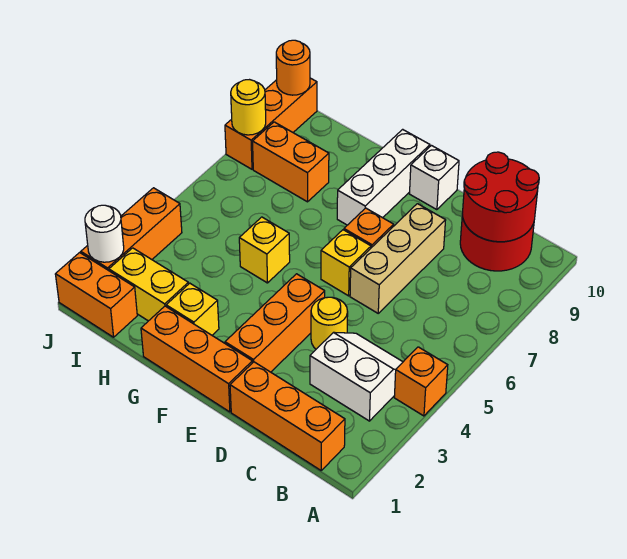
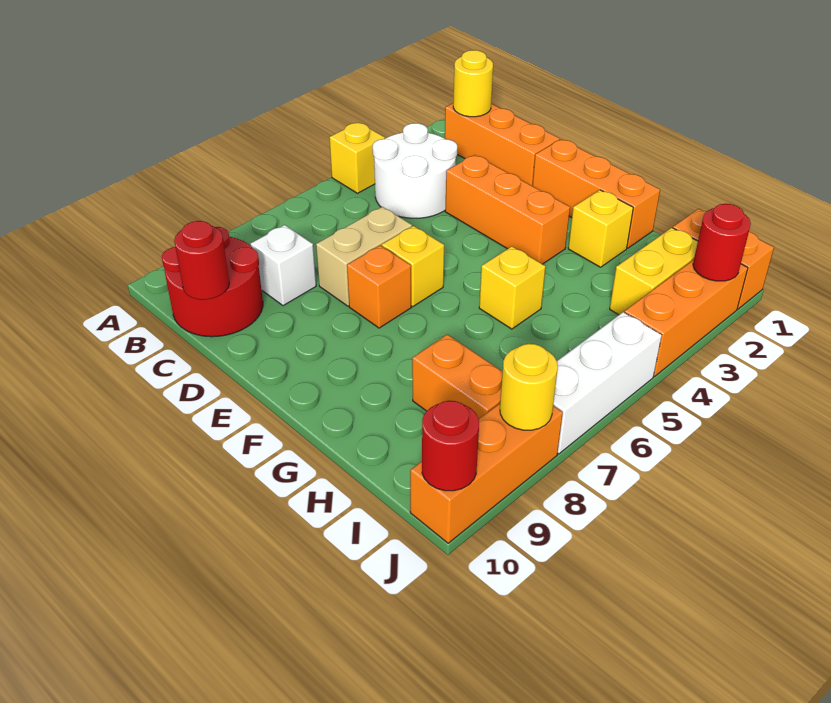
orange 1x1 brick [394,347,448,416] -> yellow 1x1 brick [329,122,385,193]
white 2x2 slope [310,332,403,421] -> white 2x2 round brick [373,123,457,218]
red 2x2 round brick [462,152,539,242] -> red 1x1 round brick [174,221,229,300]
yellow 1x1 round brick [311,297,348,349] -> yellow 1x1 round brick moved to [453,50,493,117]
tan 1x3 brick [350,204,446,313] -> tan 1x2 brick [316,207,412,306]
orange 1x3 brick [225,274,325,372] -> orange 1x3 brick turned to [445,155,570,264]
white 1x1 brick [410,146,459,210] -> white 1x1 brick moved to [251,225,316,306]
white 1x3 brick [337,129,430,225] -> white 1x3 brick moved to [553,312,662,454]
yellow 1x2 brick [109,248,188,321] -> yellow 1x2 brick turned to [610,228,698,315]
white 1x1 round brick [85,205,124,262] -> red 1x1 round brick [693,204,751,281]
orange 1x1 round brick [276,40,310,95] -> red 1x1 round brick [422,401,479,491]

